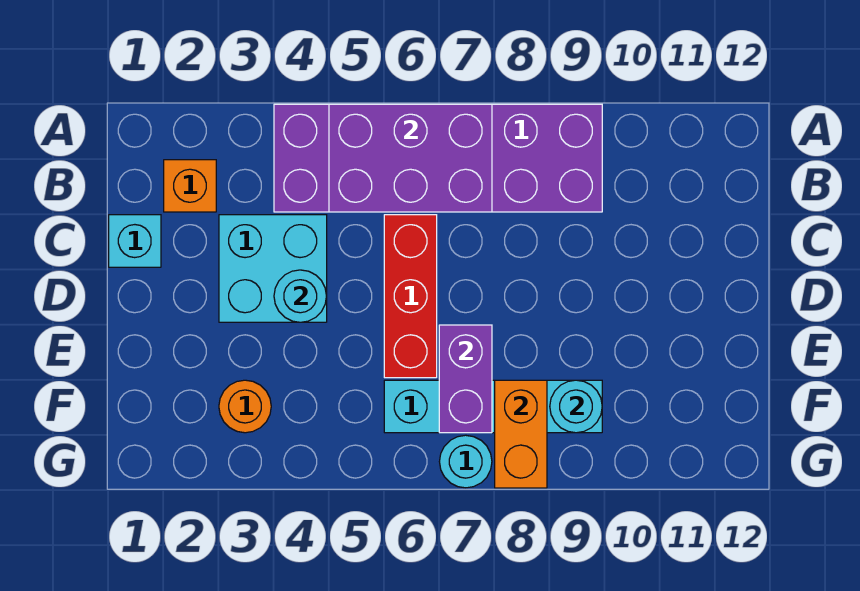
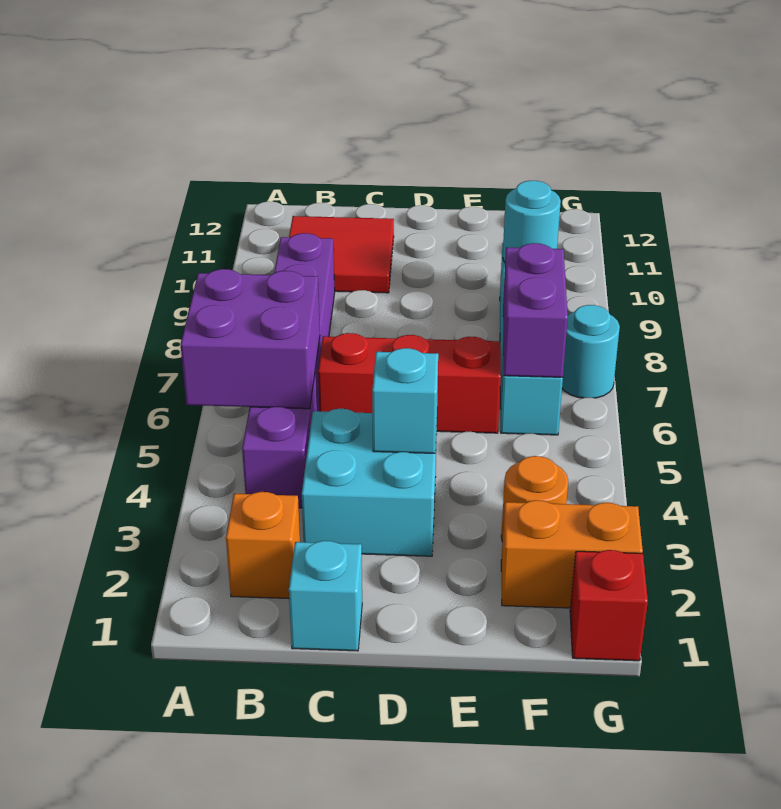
purple 2x6 brick [274,104,602,212] -> purple 1x6 brick [242,233,335,508]
purple 2x3 brick [329,104,492,212] -> purple 2x2 brick [181,269,320,409]
none -> red 2x2 tile [289,216,394,293]
cyan 1x1 round brick [274,270,326,322] -> cyan 1x1 brick [372,348,438,453]
purple 1x2 brick [439,325,492,433] -> purple 1x2 brick turned to [503,243,568,377]
orange 1x2 brick [495,380,547,488] -> orange 1x2 brick moved to [501,500,643,608]
none -> red 1x1 brick [570,550,648,661]

